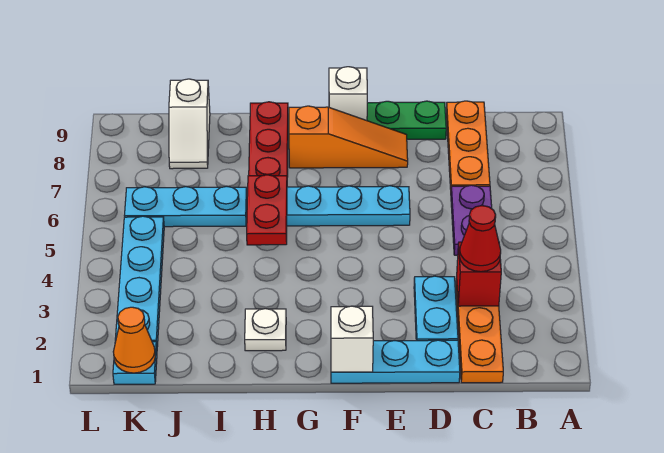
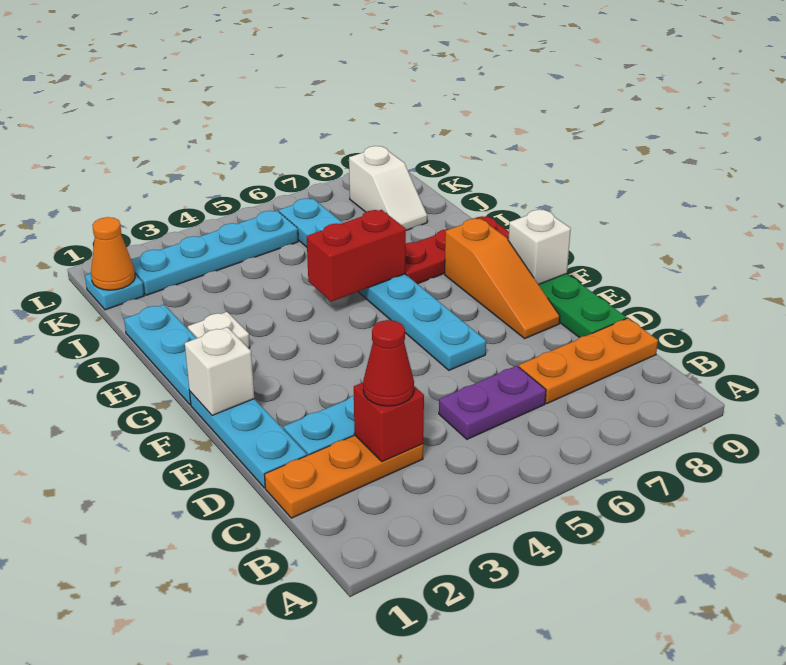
none -> cyan 1x3 plate [124,305,196,405]
red 1x2 plate [247,175,287,245] -> red 1x2 brick [307,210,406,302]
white 1x2 slope [169,79,210,169] -> white 1x2 slope turned to [349,146,427,230]

